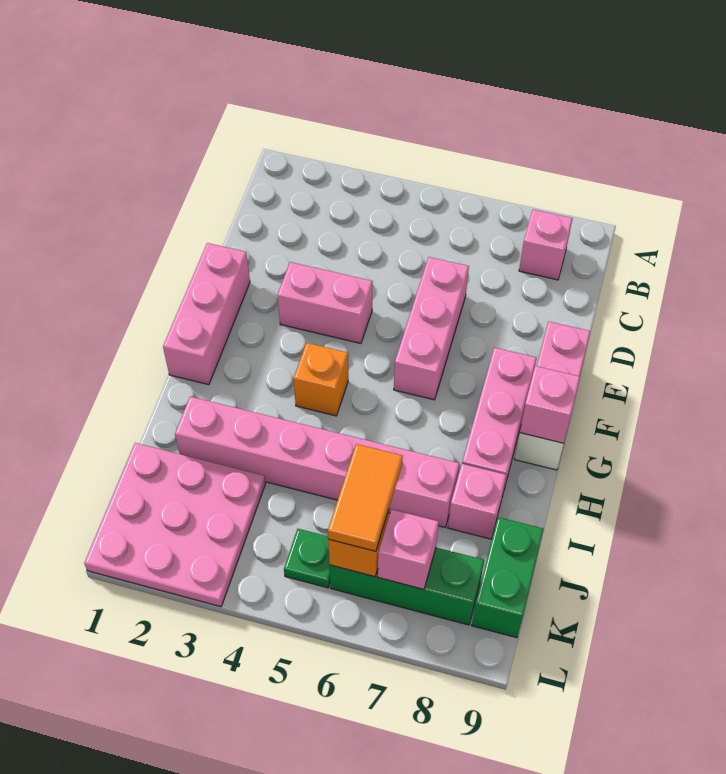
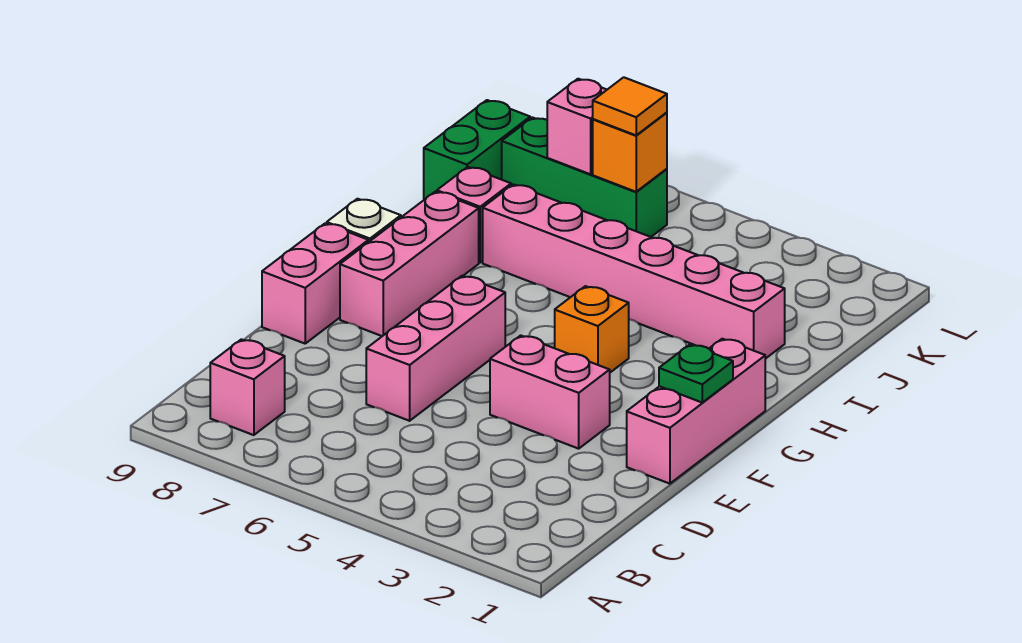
pink 1x1 brick [520,366,580,443] -> none
pink 3x3 plate [84,443,265,607] -> none
orange 1x2 tile [328,444,403,551] -> orange 1x1 tile [593,77,667,135]
green 1x1 plate [284,529,330,588] -> green 1x1 plate moved to [659,345,733,402]

